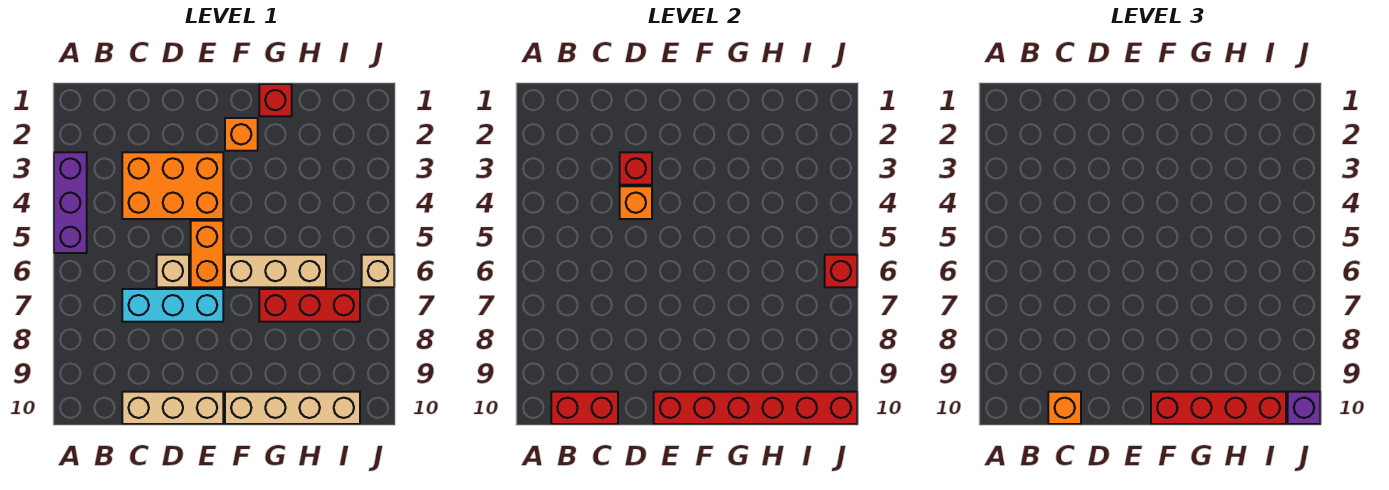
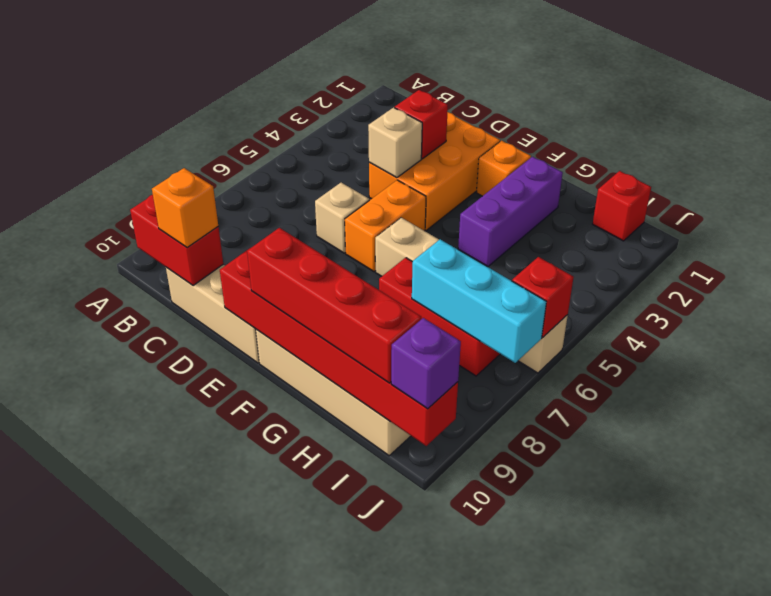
purple 1x3 brick [54,152,87,253] -> purple 1x3 brick moved to [458,157,563,267]
orange 2x3 brick [122,152,223,219] -> orange 2x3 brick turned to [369,112,500,230]
cyan 1x3 brick [122,289,223,322] -> cyan 1x3 brick moved to [412,239,546,363]
orange 1x1 brick [620,186,652,219] -> tan 1x1 brick [368,107,422,178]
red 1x1 brick [259,84,292,116] -> red 1x1 brick moved to [593,171,651,241]

